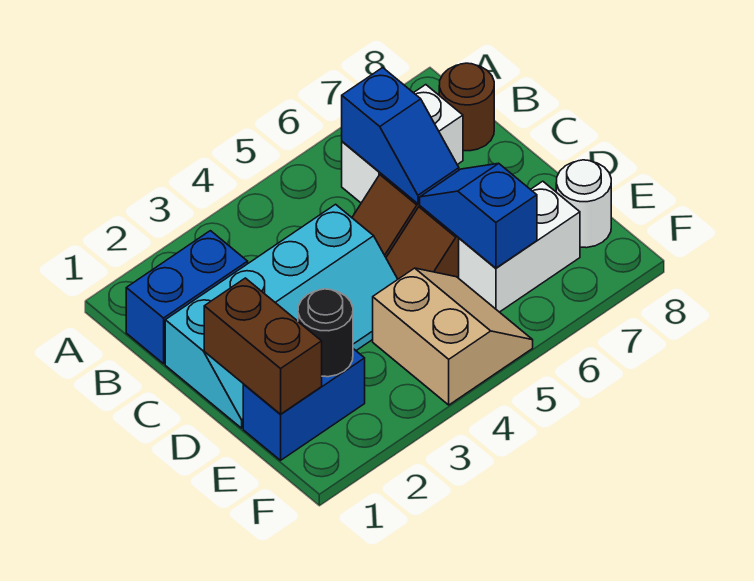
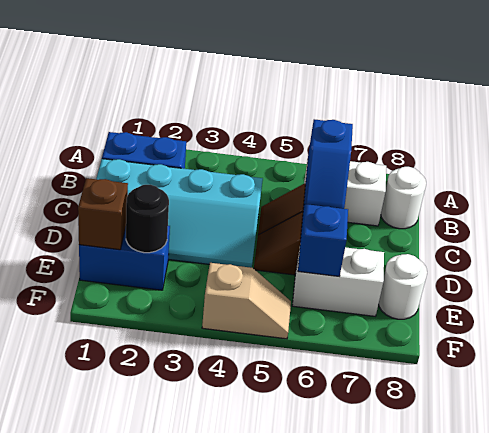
brown 1x1 round brick [439,63,494,151] -> white 1x1 round brick [381,167,426,229]
brown 1x2 brick [204,278,322,414] -> brown 1x1 brick [78,178,128,250]
tan 2x2 slope [373,268,533,405] -> tan 1x2 slope [202,263,291,339]

